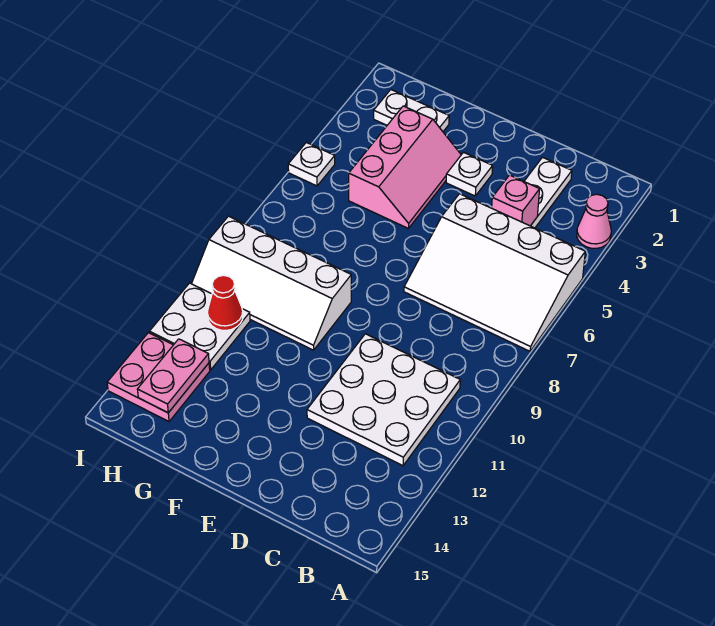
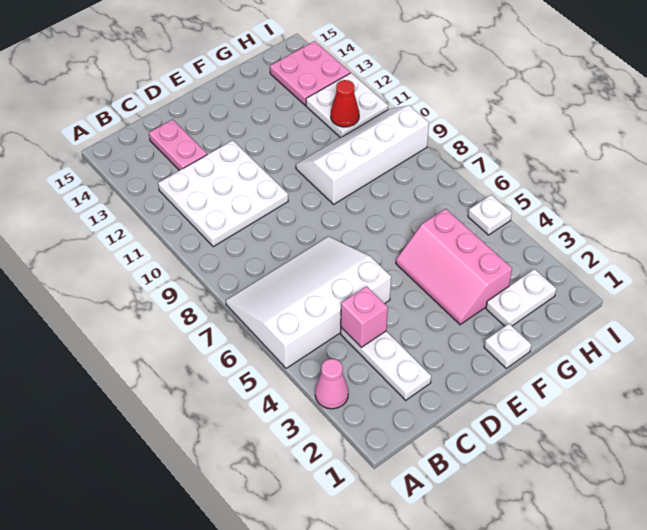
white 1x1 plate [446,152,493,196] -> white 1x1 plate moved to [484,324,531,368]
pink 1x2 plate [137,339,209,413] -> pink 1x2 plate moved to [149,120,207,171]

